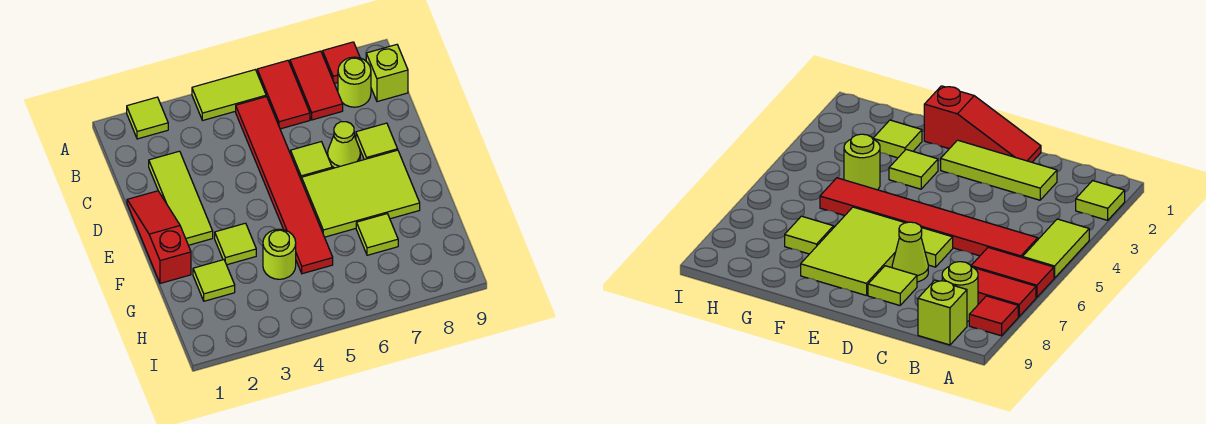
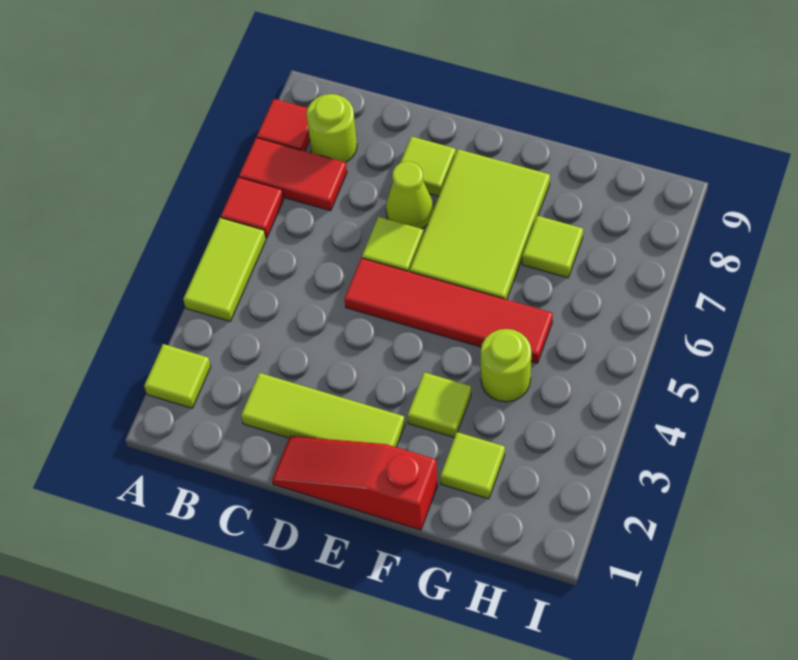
red 1x2 tile [257,60,310,129] -> red 1x1 tile [221,177,284,238]
red 1x6 tile [236,97,333,274] -> red 1x4 tile [345,258,553,363]
lime 1x1 brick [366,45,408,102] -> none

